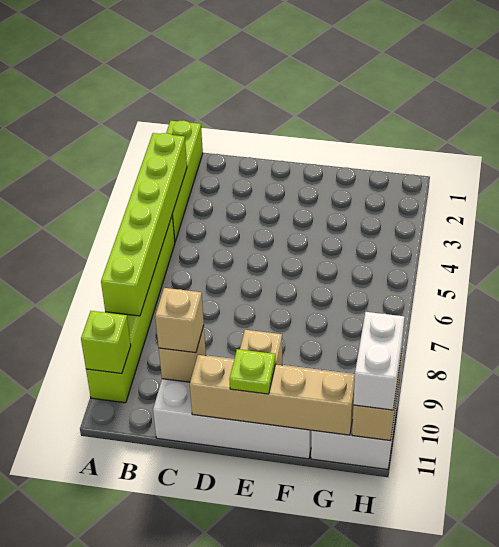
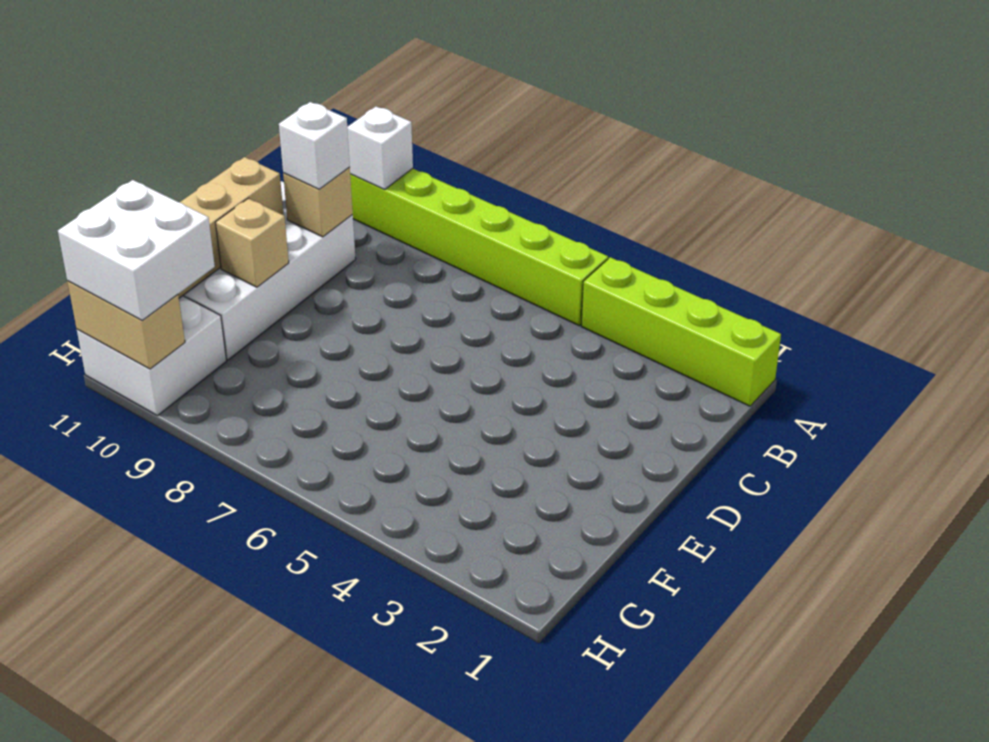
lime 1x6 brick [101,133,187,316] -> none
lime 1x1 brick [81,311,131,374] -> white 1x1 brick [347,107,413,189]
tan 1x1 brick [155,288,204,353] -> white 1x1 brick [279,102,350,189]
lime 1x1 plate [229,349,275,394] -> none
white 1x2 brick [353,312,405,410] -> white 2x2 brick [58,180,215,320]

